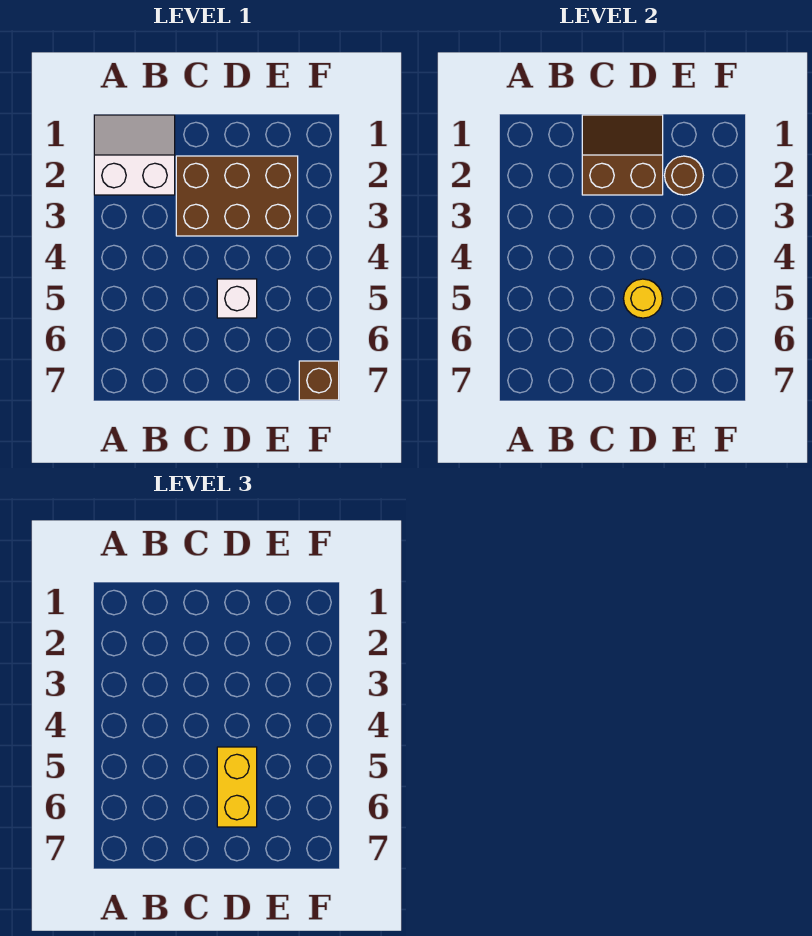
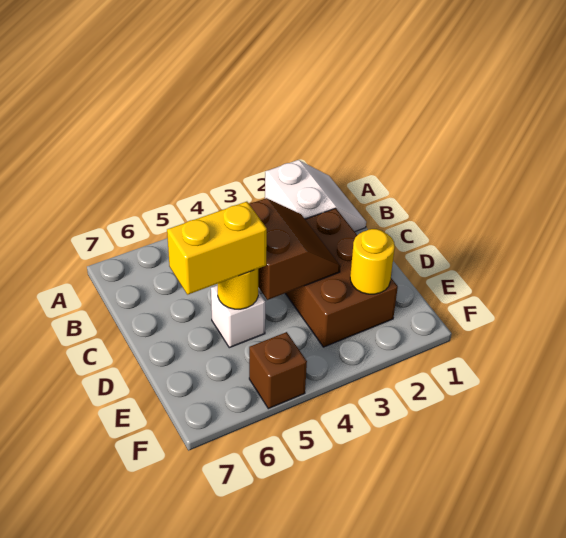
brown 2x2 slope [582,115,663,195] -> brown 2x2 slope moved to [249,198,341,300]
brown 1x1 round brick [665,156,703,195] -> yellow 1x1 round brick [350,229,395,294]
brown 1x1 brick [299,361,339,400] -> brown 1x1 brick moved to [249,332,307,409]

